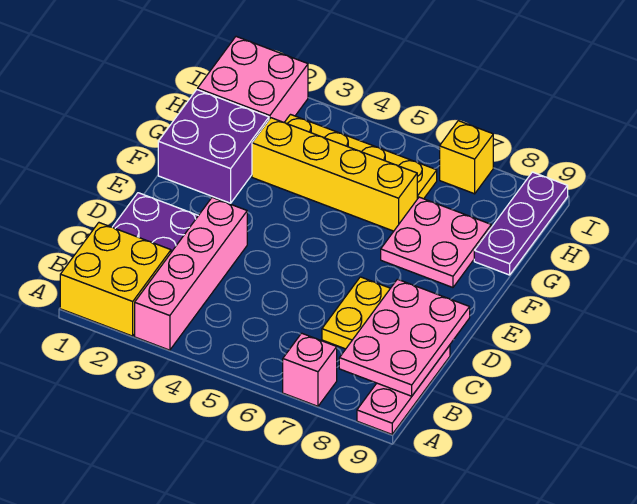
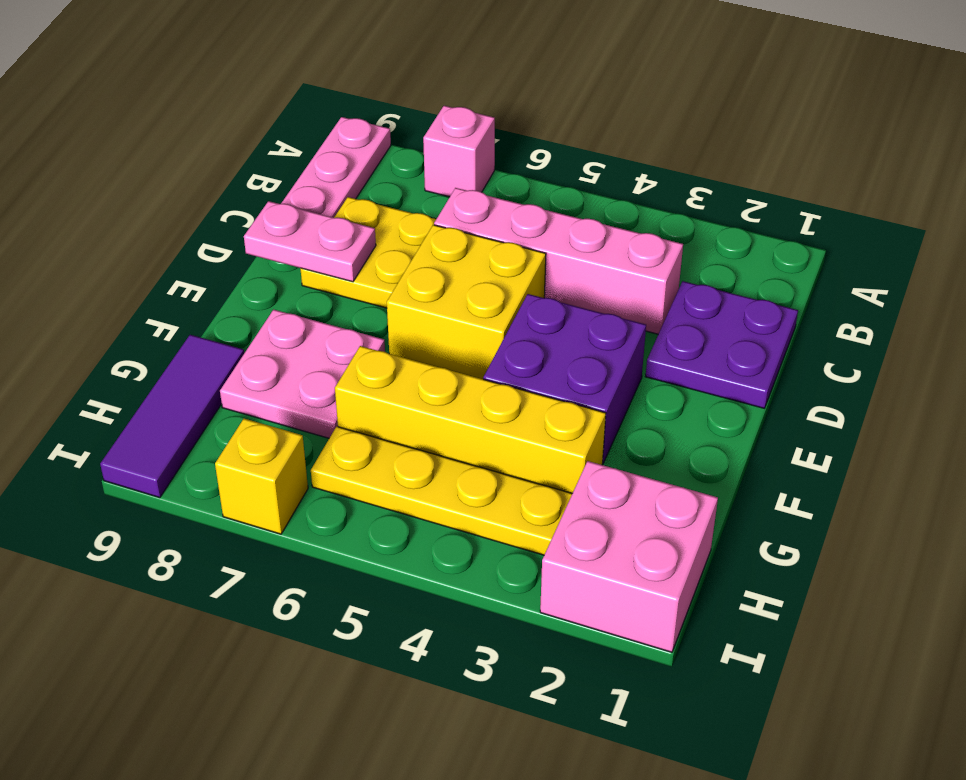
yellow 2x2 brick [60,223,171,336] -> yellow 2x2 brick moved to [387,225,546,379]
pink 1x4 brick [135,197,247,350] -> pink 1x4 brick turned to [434,188,683,334]
pink 2x3 plate [339,279,470,396] -> pink 1x2 plate [244,201,376,282]
purple 2x2 brick [158,90,269,203] -> purple 2x2 brick moved to [483,294,646,464]
purple 1x3 plate [474,172,568,275] -> purple 1x3 tile [100,335,244,498]

